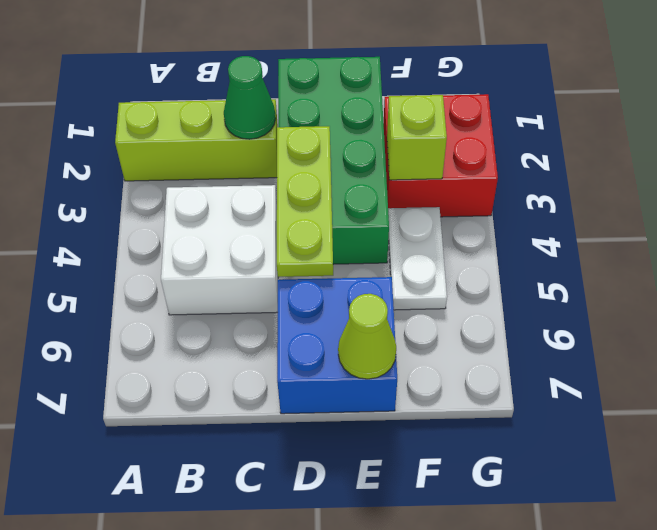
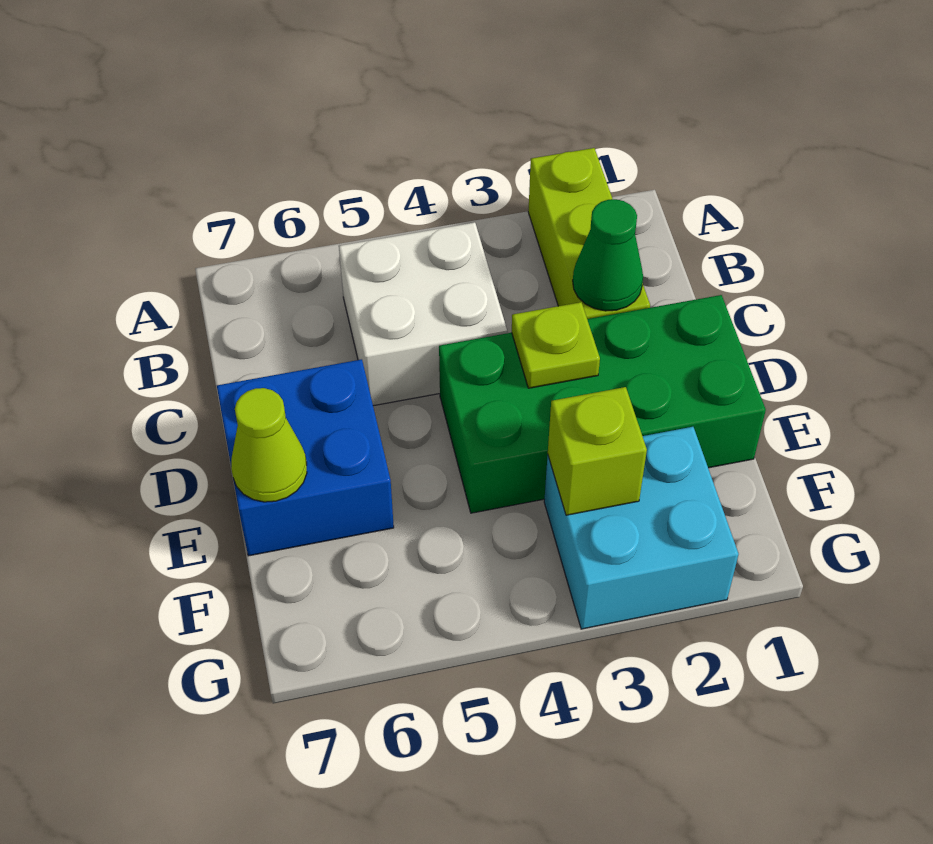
lime 1x3 plate [277,126,333,277] -> lime 1x1 plate [512,302,600,388]
red 2x2 brick [384,94,498,217] -> cyan 2x2 brick [544,427,739,629]
white 1x2 plate [388,207,447,310] -> none

